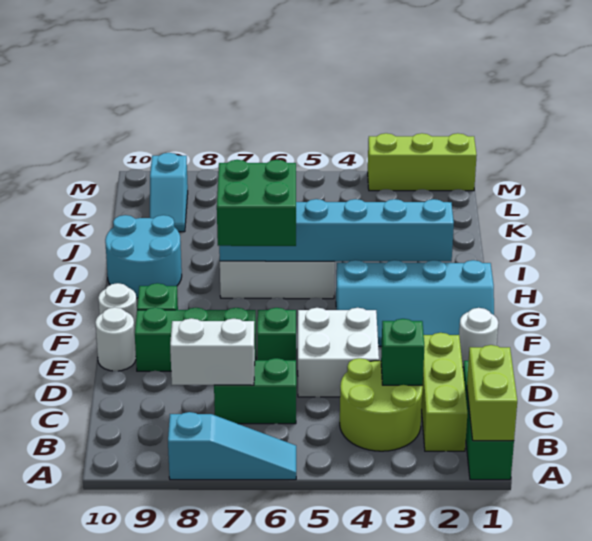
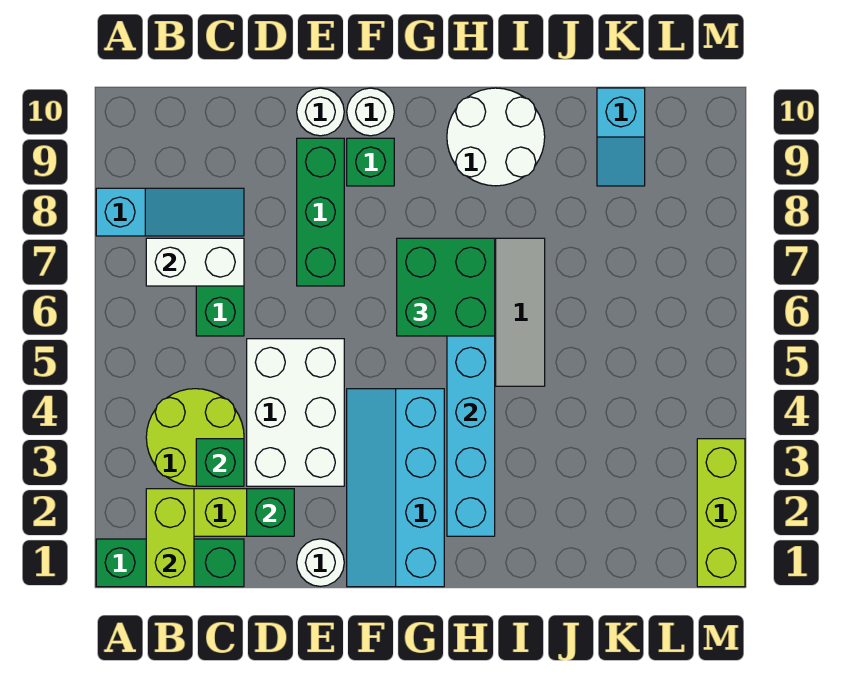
lime 1x2 brick [467,345,517,441] -> lime 1x2 brick turned to [146,489,194,587]
cyan 1x3 slope [168,412,296,480] -> cyan 1x3 slope turned to [96,188,244,236]
white 1x2 brick [170,318,255,385] -> white 1x2 brick turned to [146,238,244,286]
white 2x2 brick [298,308,379,397] -> white 2x3 brick [247,339,344,486]
green 1x1 brick [257,308,296,360] -> green 1x1 brick moved to [247,489,294,536]
cyan 2x2 round brick [105,215,182,298] -> white 2x2 round brick [447,88,545,186]
cyan 1x2 slope [150,153,188,232] -> cyan 1x2 slope turned to [597,88,645,186]

